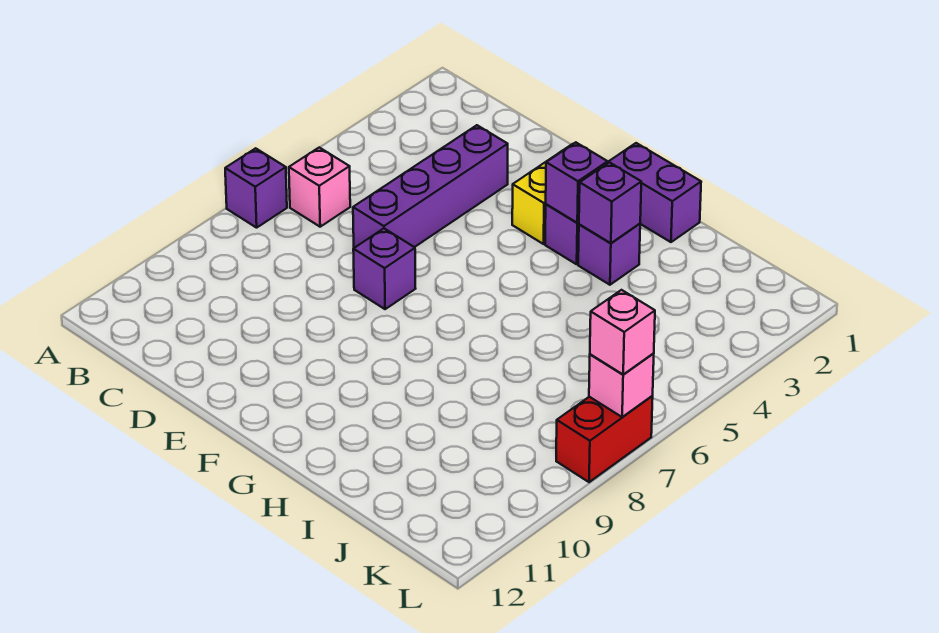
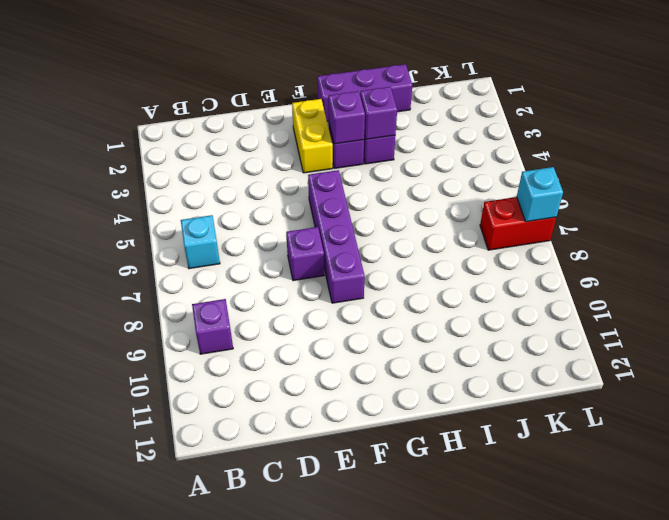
purple 1x1 brick [225,148,287,228] -> purple 1x1 brick moved to [192,299,233,354]
pink 1x1 brick [289,148,350,227] -> cyan 1x1 brick [181,215,220,269]
purple 1x4 brick [353,125,508,248] -> purple 1x4 brick moved to [308,170,365,303]
purple 1x2 brick [608,143,701,242] -> purple 1x3 brick [317,64,412,122]
red 1x2 brick [556,396,653,482] -> red 1x2 brick turned to [480,197,556,250]
pink 1x1 brick [589,353,654,417] -> cyan 1x1 brick [517,167,563,222]
pink 1x1 brick [590,290,655,375] -> none

